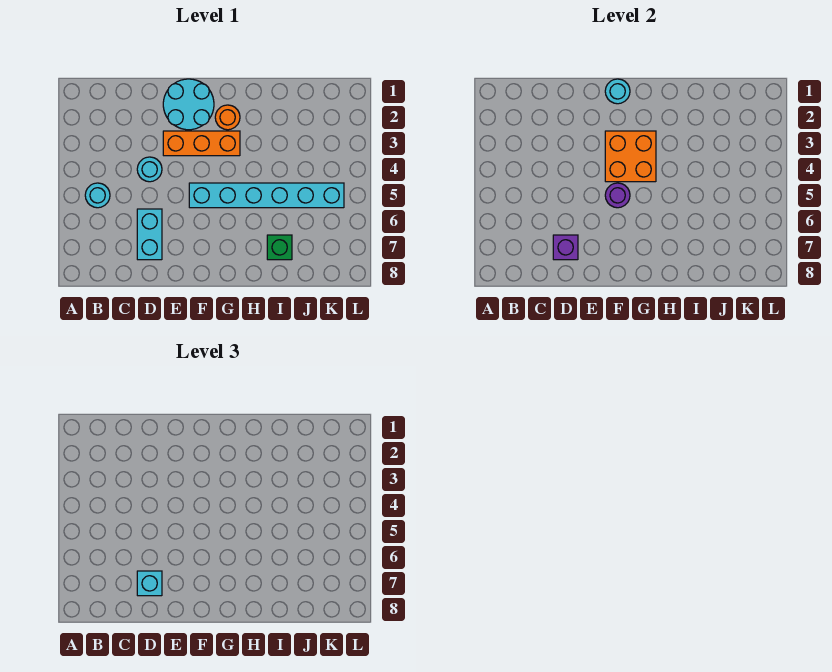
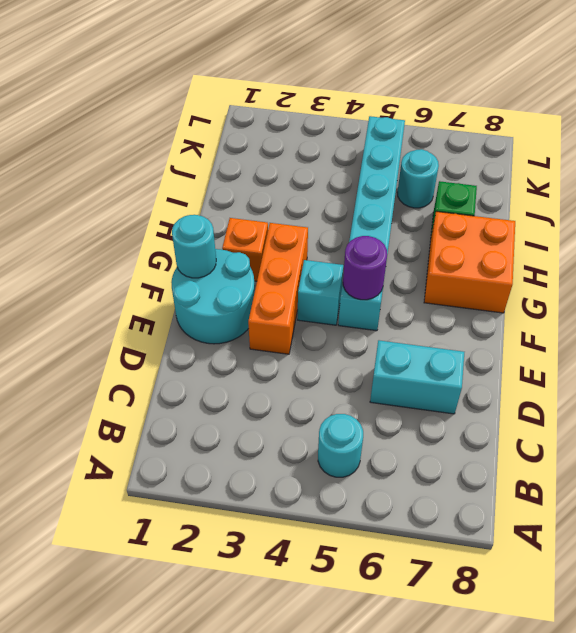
cyan 1x1 round brick [137,157,162,182] -> cyan 1x1 round brick moved to [397,149,439,208]
purple 1x1 brick [553,235,578,260] -> none
cyan 1x1 brick [137,571,162,596] -> cyan 1x1 brick moved to [298,260,343,325]
orange 2x2 brick [605,131,656,182] -> orange 2x2 brick moved to [424,211,515,313]
orange 1x1 round brick [215,105,240,130] -> orange 1x1 brick [222,218,268,281]

